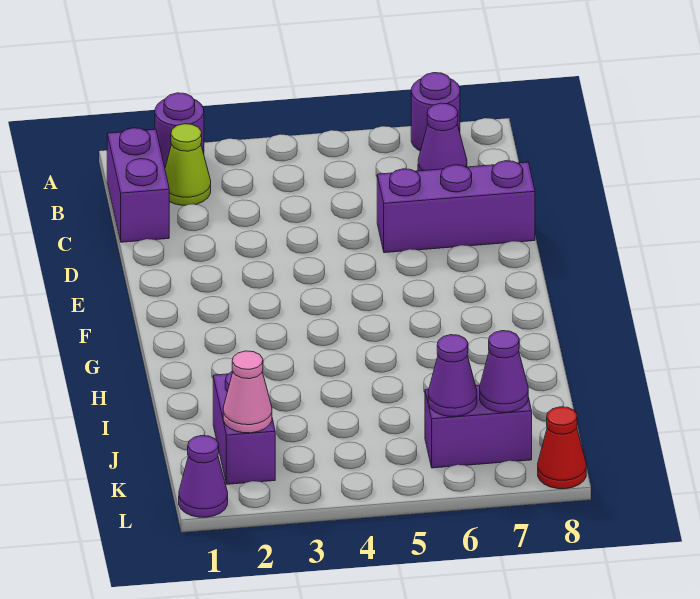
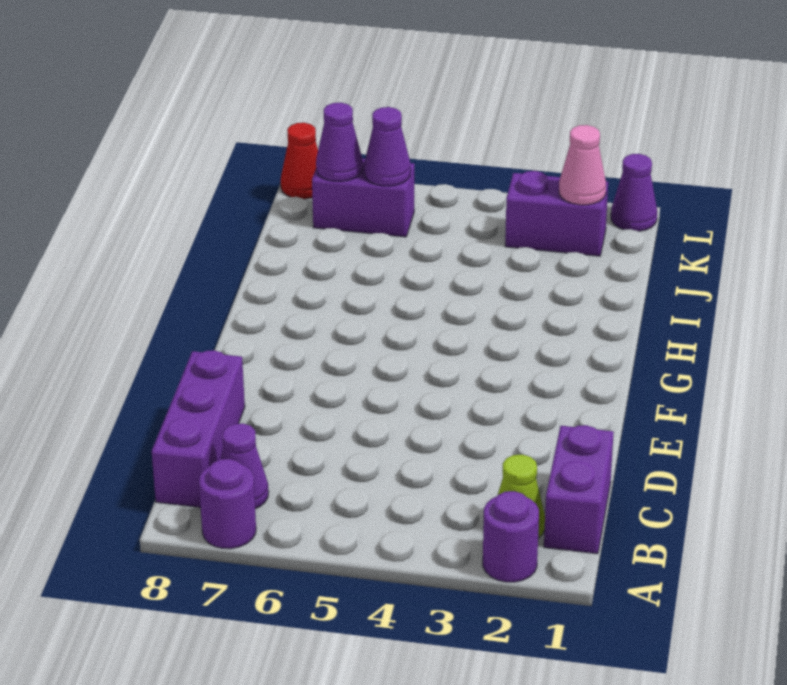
purple 1x3 brick [377,161,535,253] -> purple 1x3 brick turned to [152,350,245,507]
purple 1x2 brick [213,371,275,484] -> purple 1x2 brick turned to [505,171,608,256]

